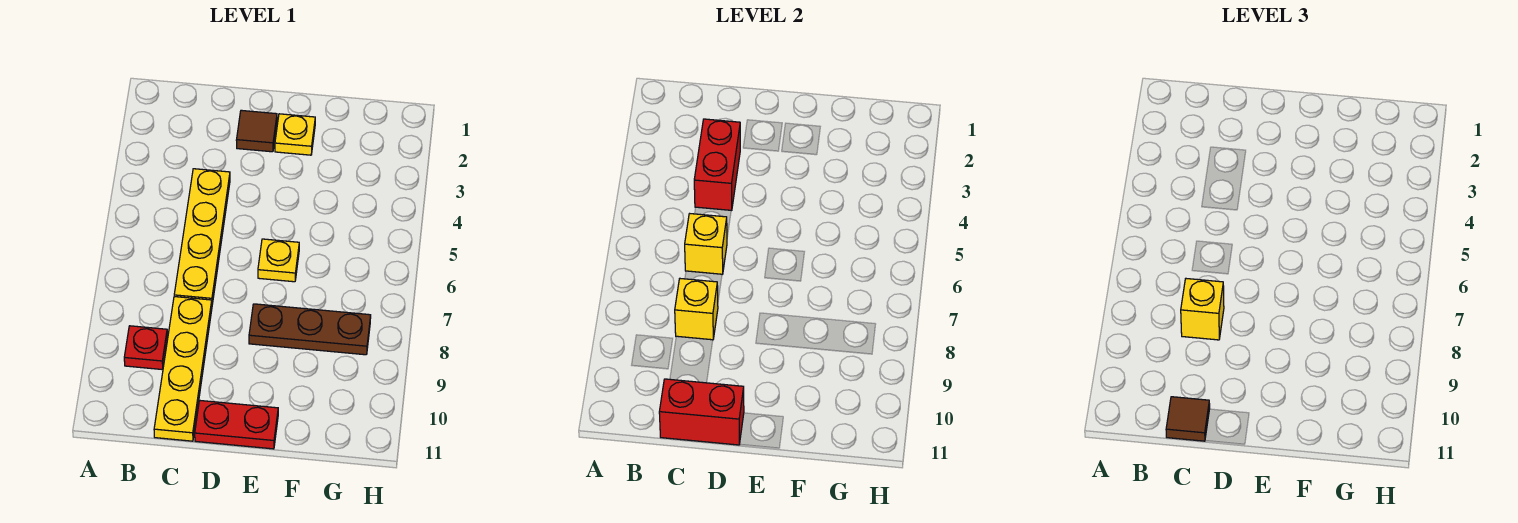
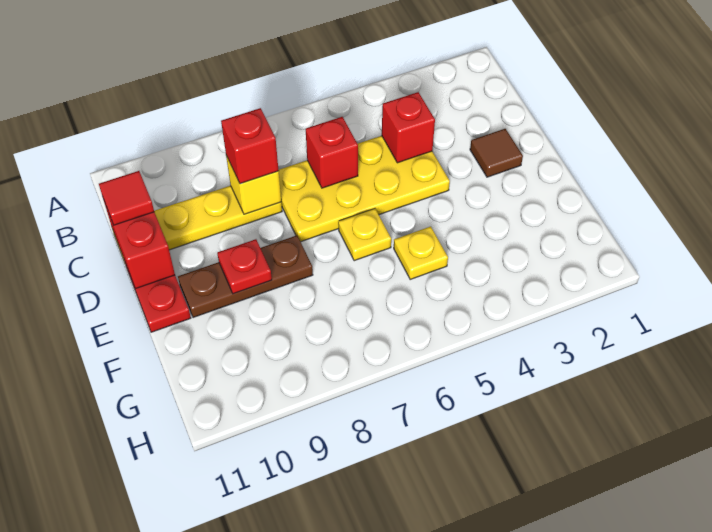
red 1x1 plate [124,326,167,369] -> red 1x1 plate moved to [217,239,272,294]
red 1x2 brick [694,119,740,211] -> red 1x1 brick [382,92,435,163]
yellow 1x4 plate [174,169,230,304] -> yellow 2x4 plate [279,136,450,242]
yellow 1x1 brick [685,214,727,274] -> red 1x1 brick [306,117,358,188]
yellow 1x1 brick [1181,279,1224,340] -> red 1x1 brick [221,108,279,184]
brown 1x1 tile [1166,397,1210,441] -> red 1x1 tile [99,171,154,225]
yellow 1x1 plate [275,114,315,155] -> yellow 1x1 plate moved to [394,227,448,279]
brown 1x3 plate [249,304,371,355] -> brown 1x3 plate turned to [178,235,313,318]

